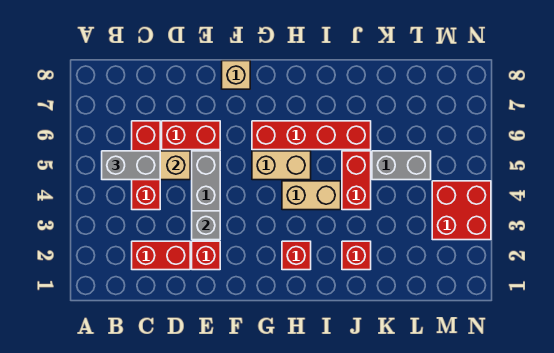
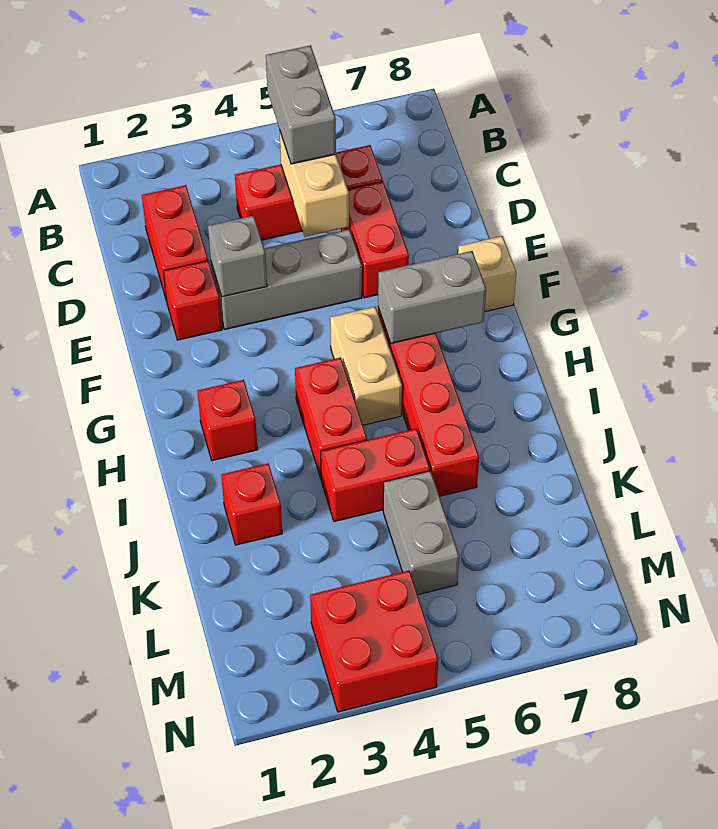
none -> grey 1x2 brick [378,251,486,343]
tan 1x2 brick [282,181,341,210] -> red 1x2 brick [295,357,367,478]

